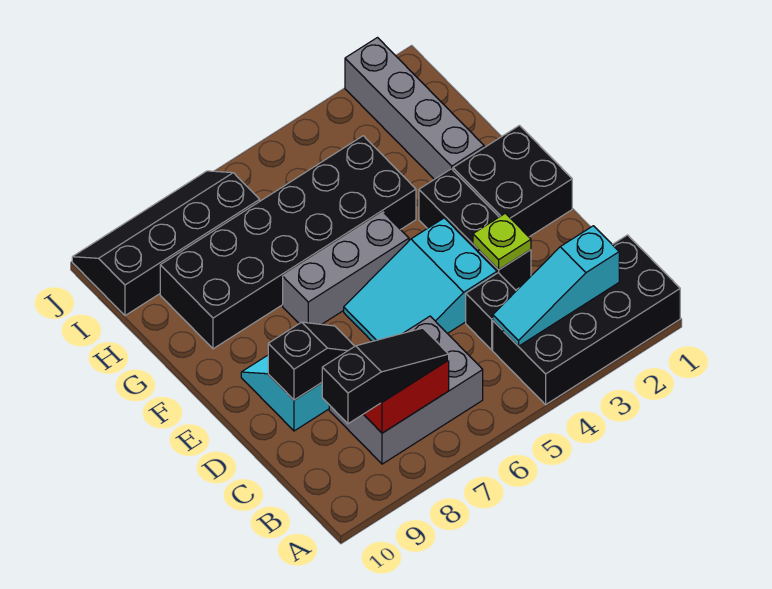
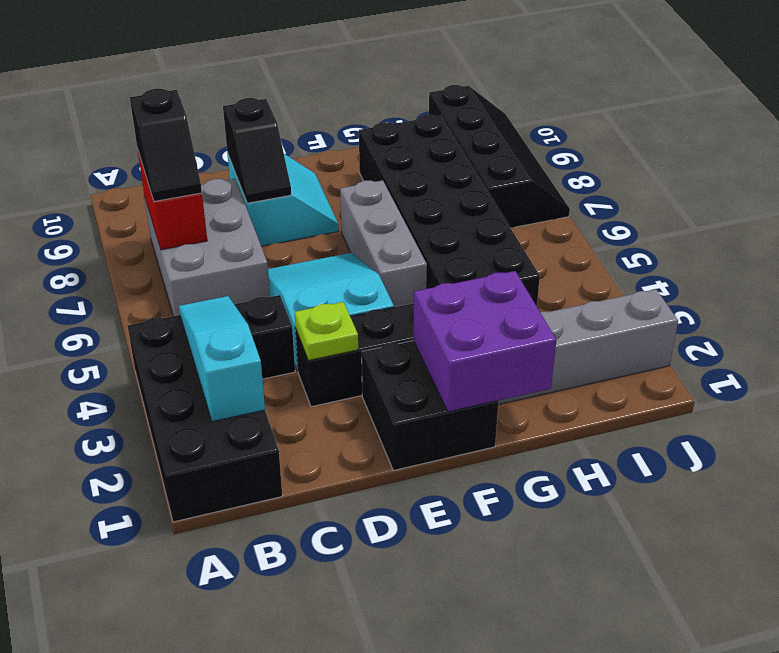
black 1x3 slope [322,328,449,424] -> black 1x2 slope [130,89,202,202]
none -> purple 2x2 brick [413,271,556,412]

